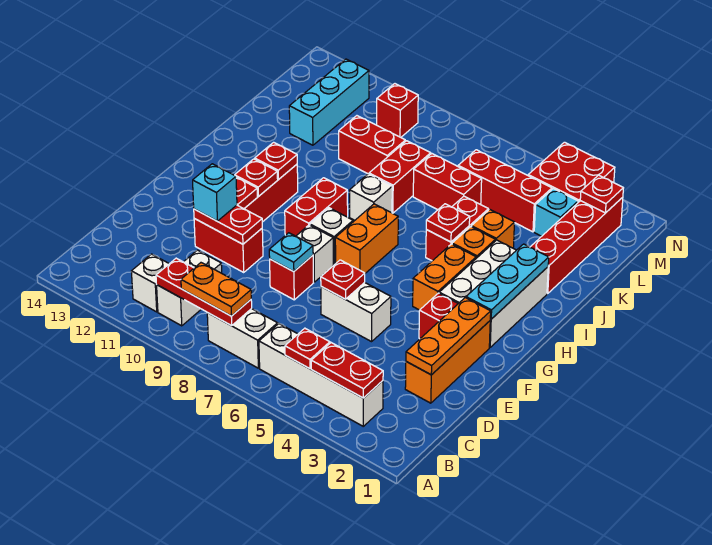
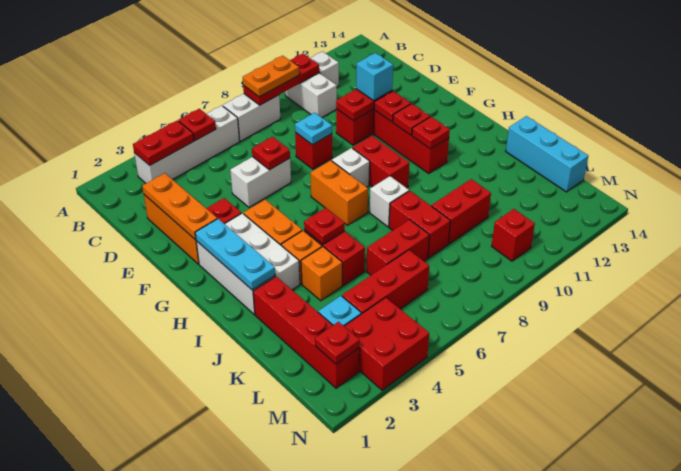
white 1x1 brick [296,225,333,282] -> none
cyan 1x3 brick [289,59,369,145] -> cyan 1x3 brick moved to [506,116,588,192]

